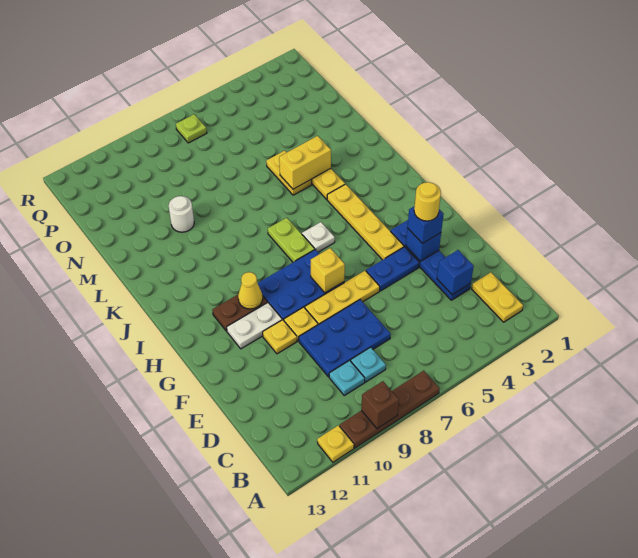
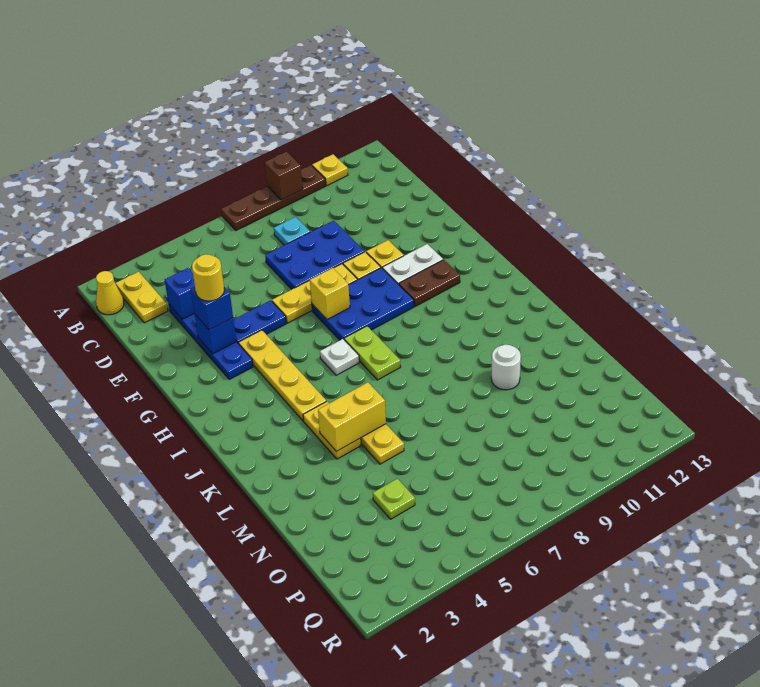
cyan 1x1 plate [329,360,365,396] -> none
yellow 1x1 cone [238,272,263,309] -> yellow 1x1 cone moved to [96,271,124,315]
lime 1x1 plate [176,114,207,143] -> lime 1x1 plate moved to [373,479,415,519]

